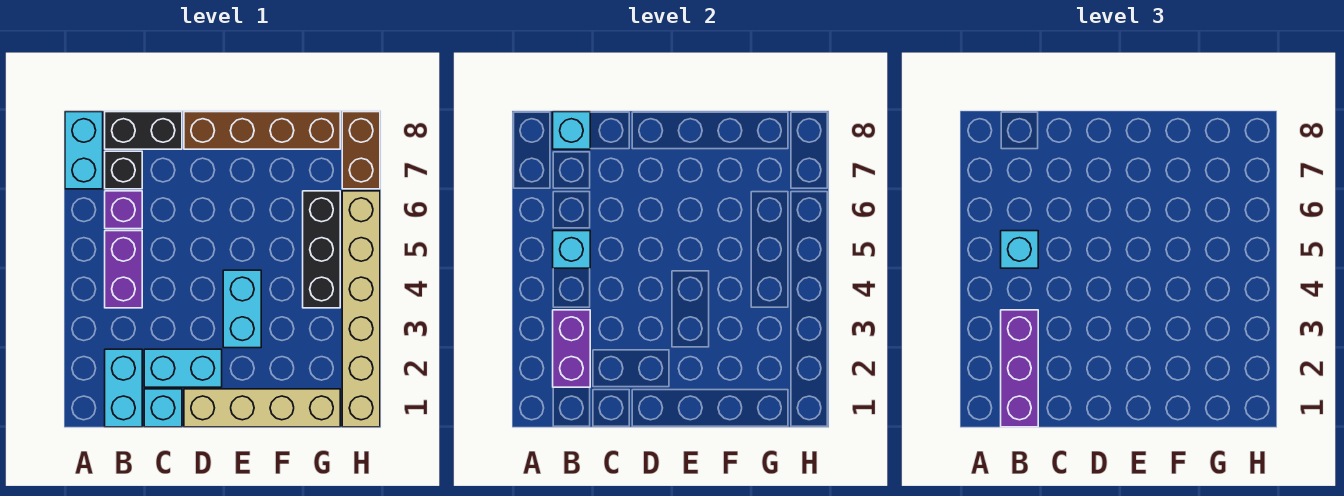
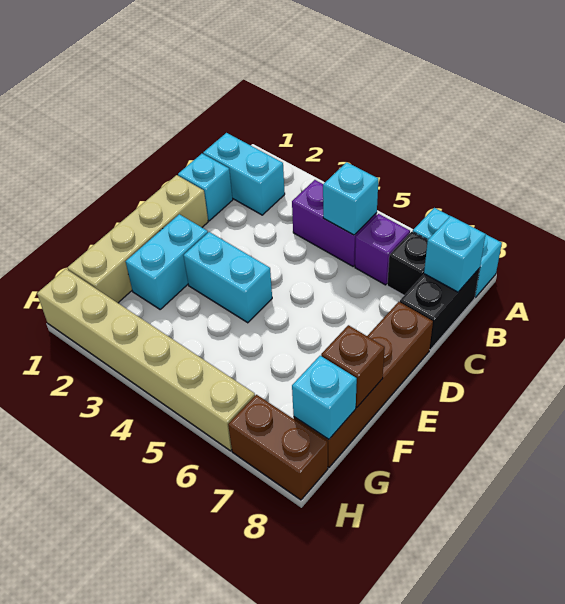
purple 1x3 brick [1001,310,1038,427] -> none
purple 1x2 brick [553,310,590,387] -> none
cyan 1x1 brick [1001,231,1038,268] -> cyan 1x1 brick moved to [292,356,357,439]
cyan 1x2 brick [144,349,222,387] -> cyan 1x2 brick moved to [126,214,208,309]
none -> brown 1x1 brick [321,325,385,407]
black 1x3 brick [303,191,340,308] -> none

